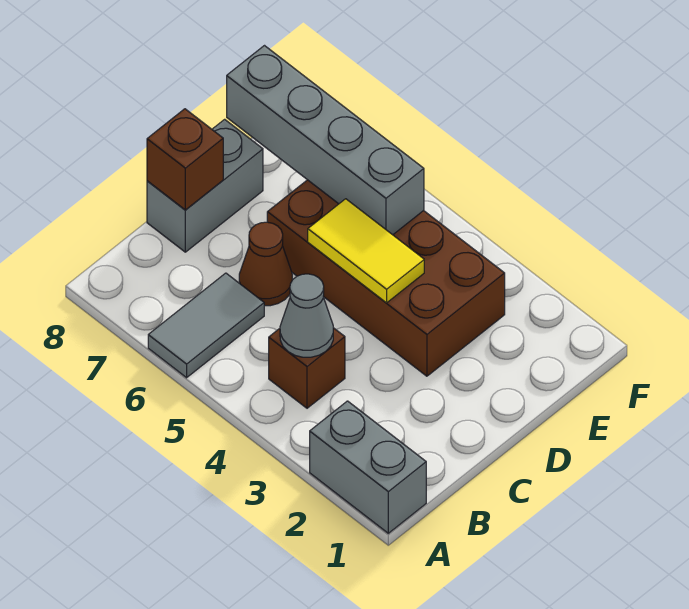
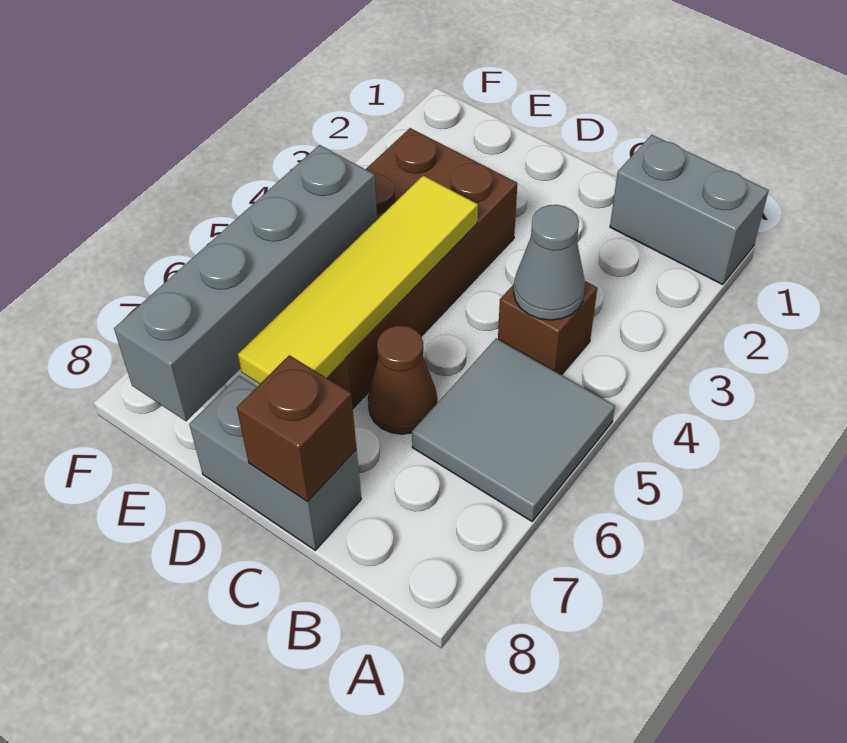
grey 1x2 brick [310,401,426,533] -> grey 1x2 brick turned to [610,135,769,284]
grey 1x2 tile [148,273,264,378] -> grey 2x2 tile [412,338,615,521]
yellow 1x2 tile [308,199,424,303] -> yellow 1x4 tile [238,176,478,384]

